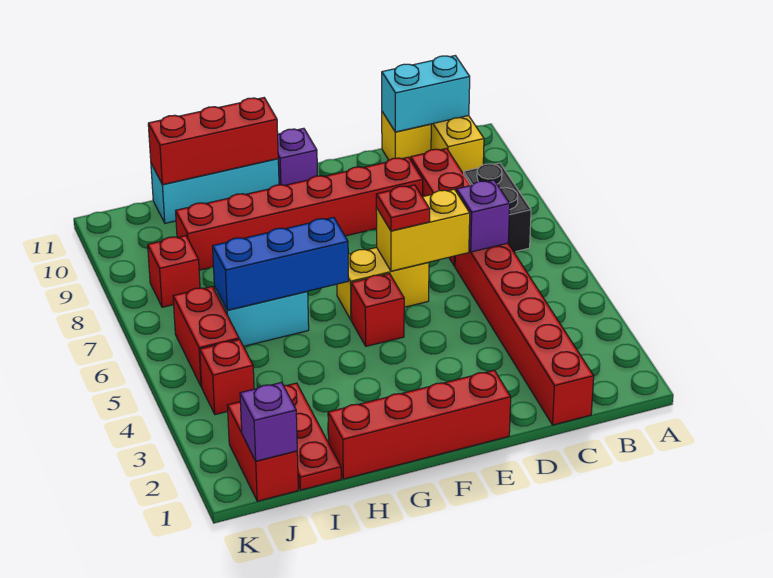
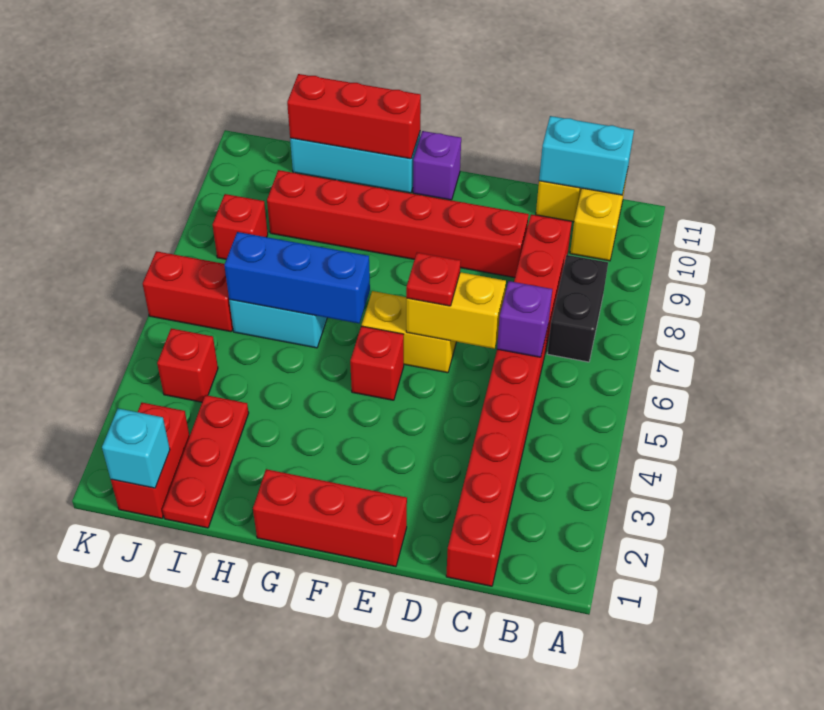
red 1x4 brick [328,370,511,479] -> red 1x3 brick [253,469,407,567]
purple 1x1 brick [240,383,297,461] -> cyan 1x1 brick [102,408,170,488]
red 1x2 brick [173,287,239,387] -> red 1x2 brick turned to [143,251,233,332]

